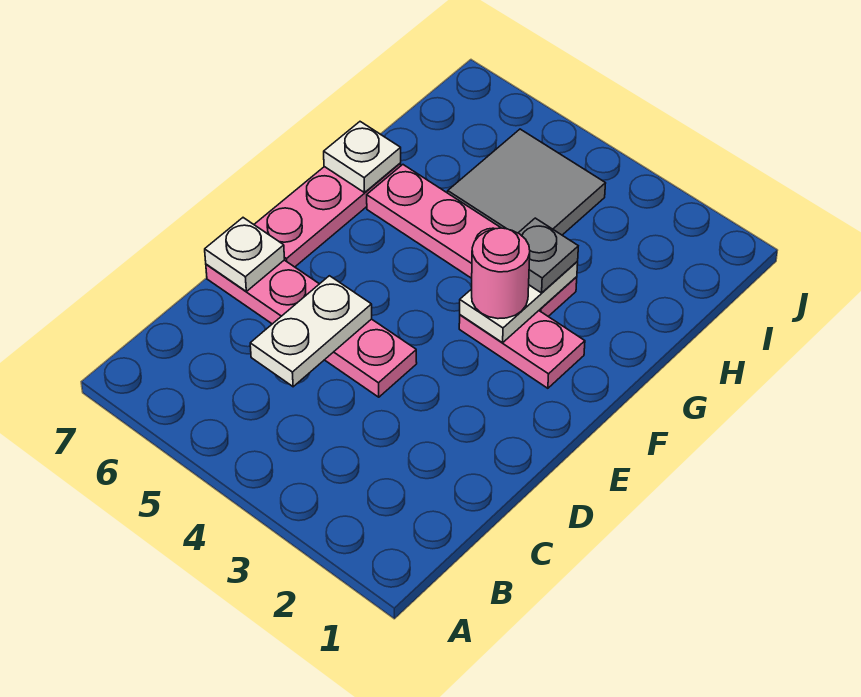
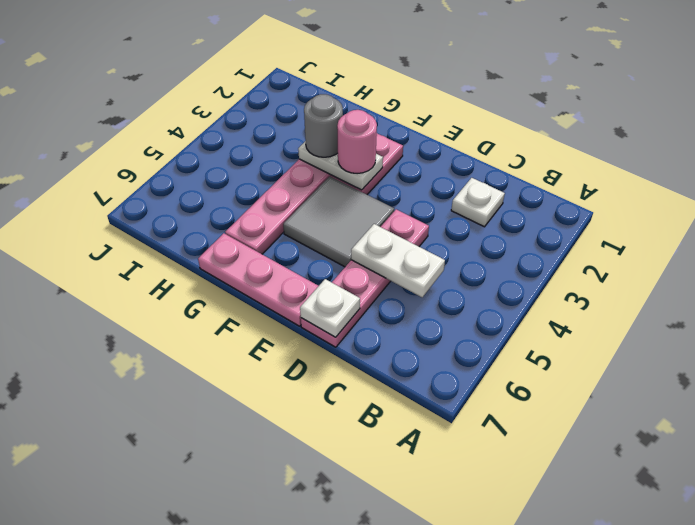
grey 1x1 plate [519,218,578,293] -> grey 1x1 round brick [304,94,343,157]
white 1x1 plate [324,122,401,193] -> white 1x1 plate moved to [451,178,505,227]
grey 2x2 tile [448,129,606,235] -> grey 2x2 tile moved to [283,176,394,267]

